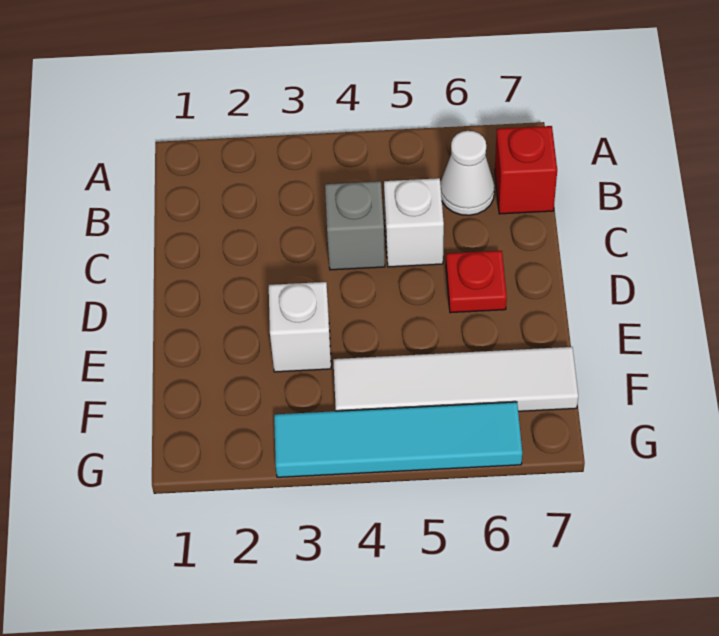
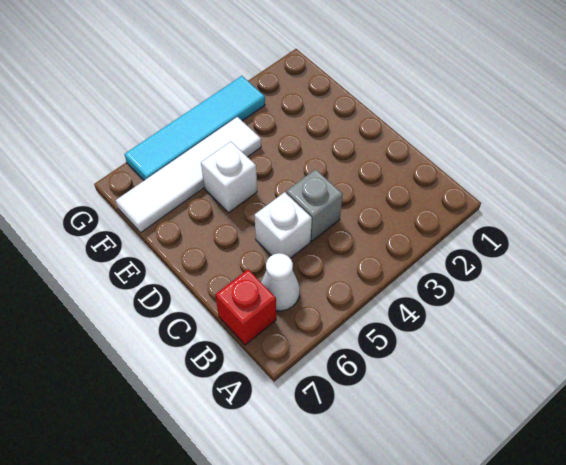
red 1x1 plate [446,251,507,313] -> none
white 1x1 brick [269,282,331,372] -> white 1x1 brick moved to [201,142,257,213]

